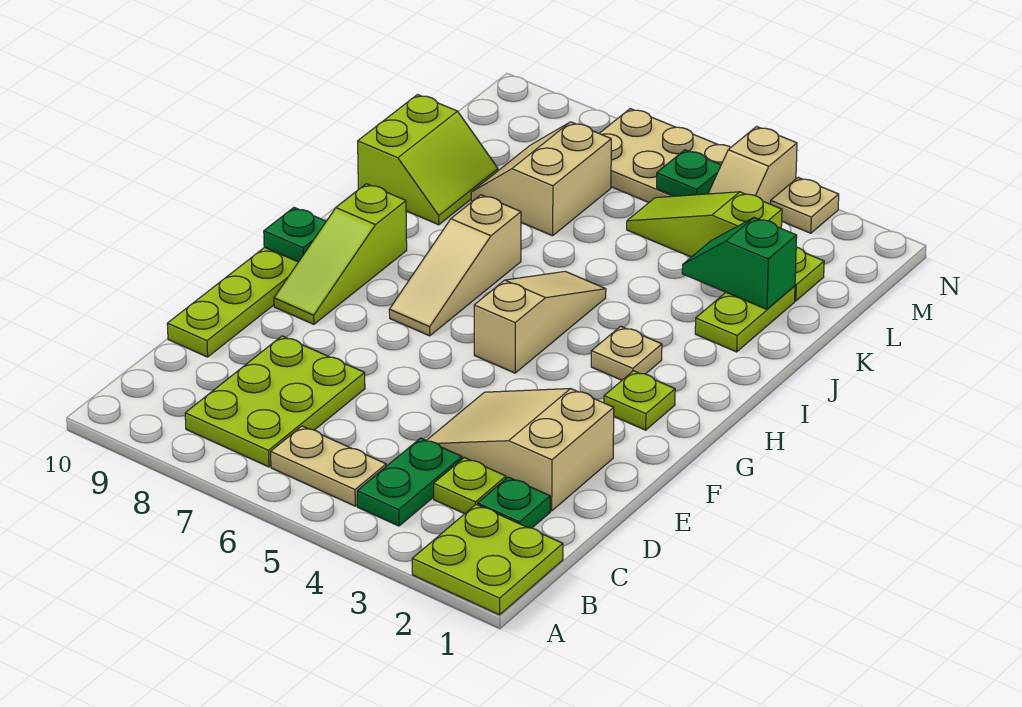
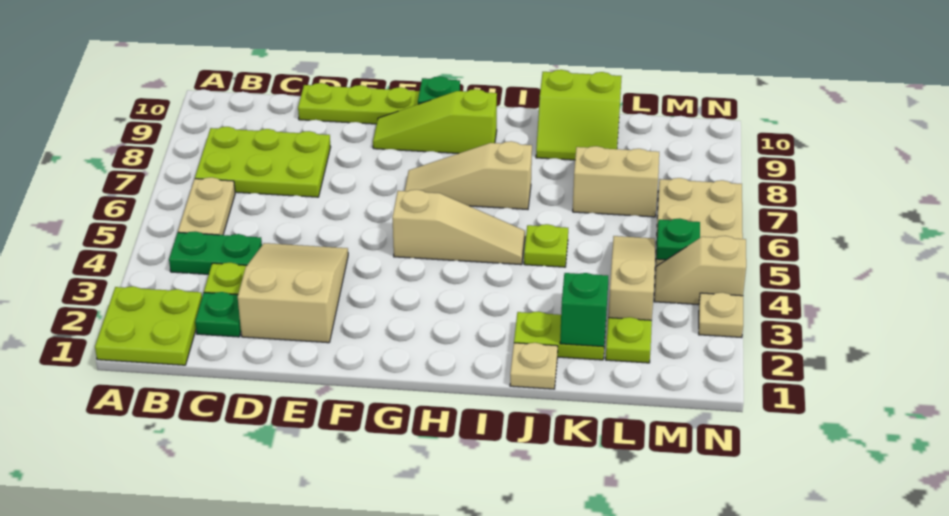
lime 1x1 plate [604,371,675,430] -> lime 1x1 plate moved to [524,224,568,267]
tan 1x1 plate [591,326,662,380] -> tan 1x1 plate moved to [510,343,558,389]
lime 1x3 slope [627,192,782,257] -> tan 1x3 slope [608,236,655,320]

